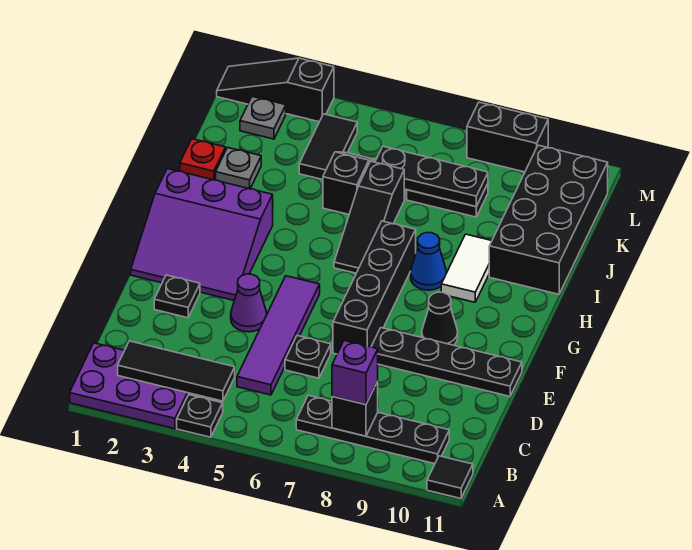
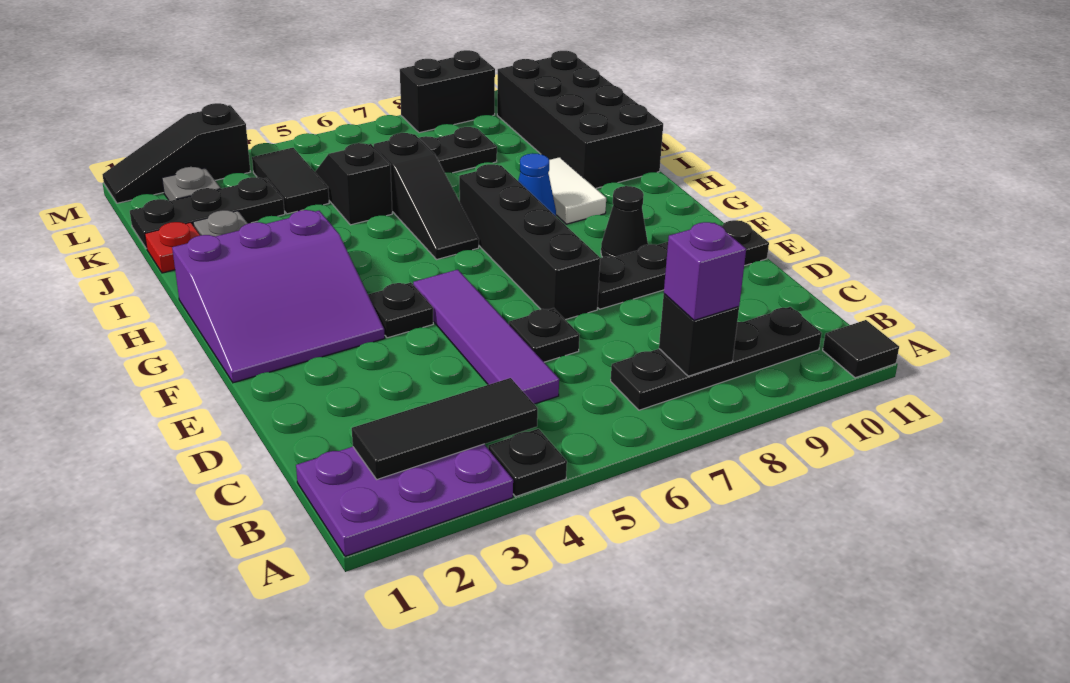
black 1x1 plate [154,275,200,318] -> black 1x1 plate moved to [368,283,433,338]
purple 1x1 cone [231,274,267,332] -> none
black 1x3 plate [375,146,488,206] -> black 1x3 plate moved to [130,177,285,248]

